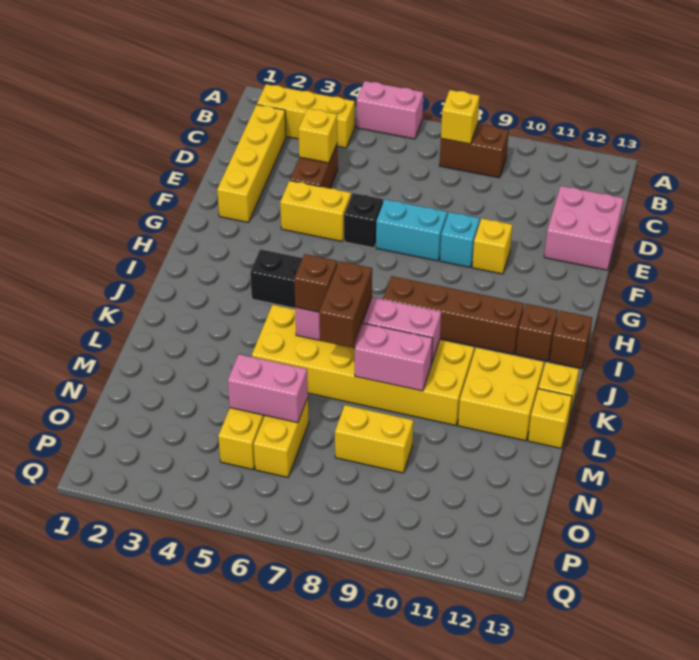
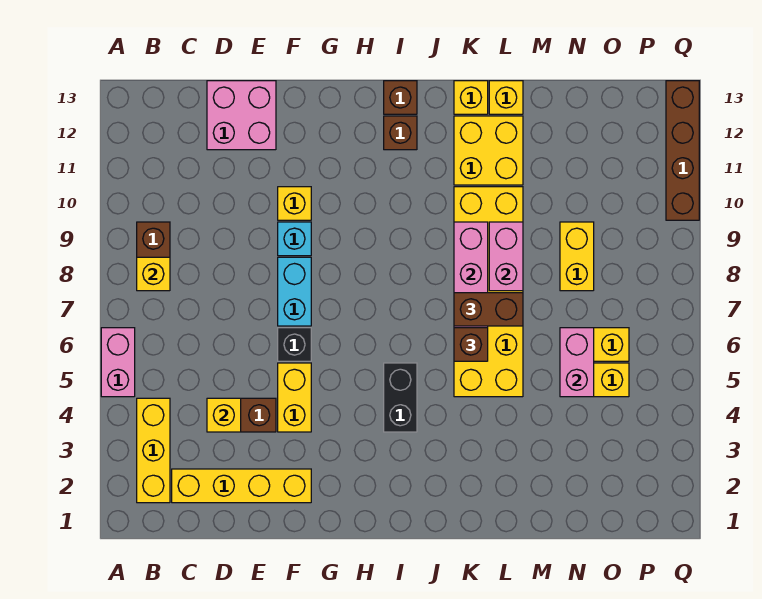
brown 1x4 brick [383,276,524,354] -> brown 1x4 brick moved to [666,81,699,220]

